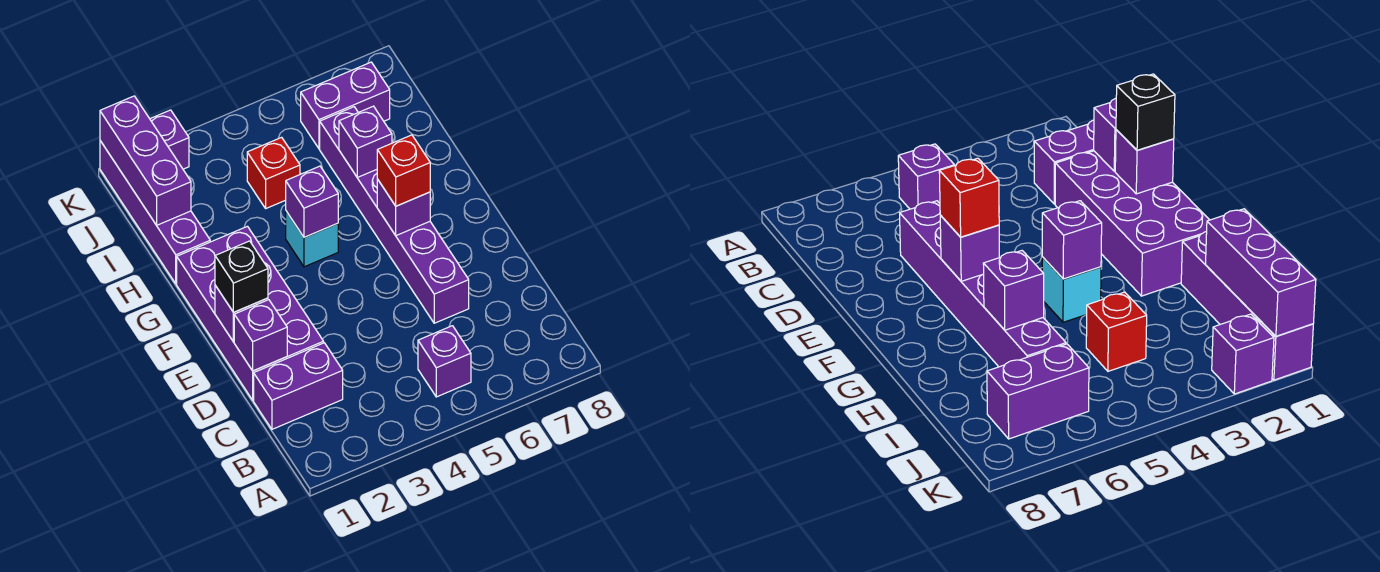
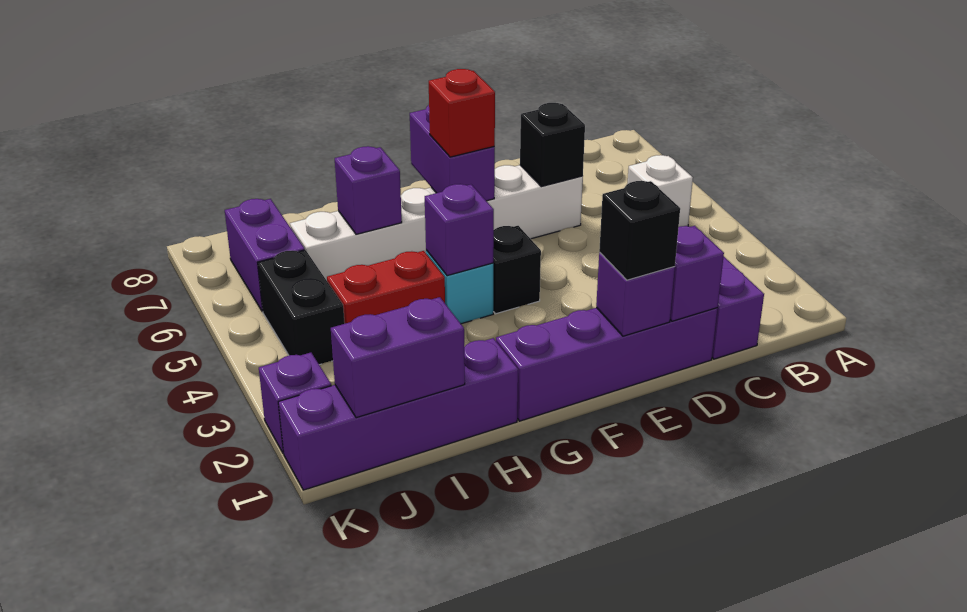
purple 1x1 brick [418,326,471,397] -> white 1x1 brick [627,155,693,227]
purple 2x4 brick [177,226,324,400] -> purple 1x4 brick [496,308,718,421]
purple 1x6 brick [320,107,469,323] -> white 1x6 brick [290,165,583,280]
none -> black 1x1 brick [520,103,585,187]
none -> black 1x1 brick [493,226,541,314]
purple 1x1 brick [377,179,430,236] -> purple 1x2 brick [410,105,495,201]
purple 1x3 brick [100,96,191,225] -> purple 1x2 brick [331,297,465,418]
red 1x1 brick [247,137,300,208] -> red 1x2 brick [327,251,445,324]
none -> black 1x2 brick [258,250,345,365]

